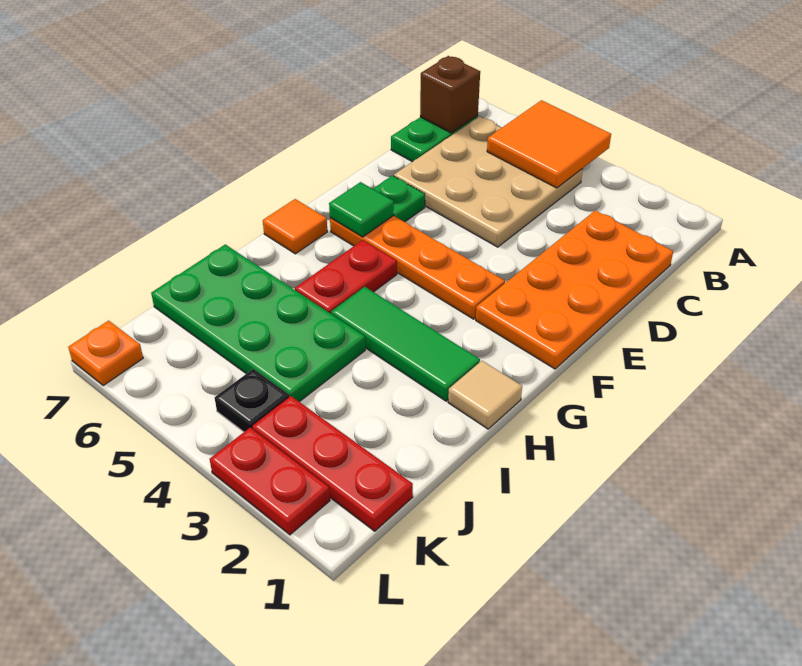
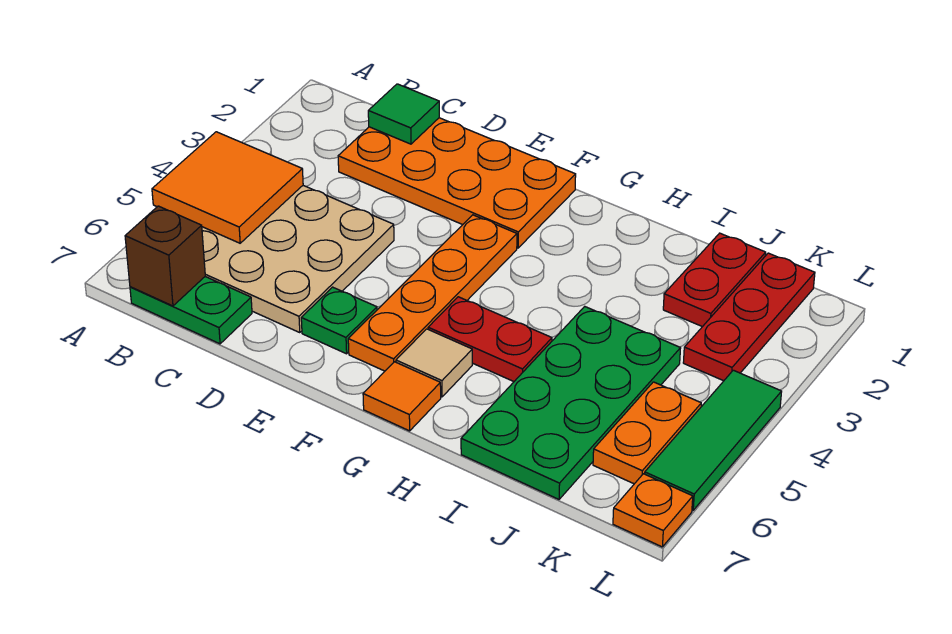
green 1x1 tile [329,182,394,237] -> green 1x1 tile moved to [368,84,439,144]
tan 1x1 tile [448,361,522,429] -> tan 1x1 tile moved to [396,329,472,397]
green 1x3 tile [331,287,480,401] -> green 1x3 tile moved to [645,370,782,510]
black 1x1 plate [215,369,289,432] -> none
none -> orange 1x2 plate [593,382,701,484]
red 1x2 plate [210,427,330,535] -> red 1x2 plate moved to [663,233,766,327]

